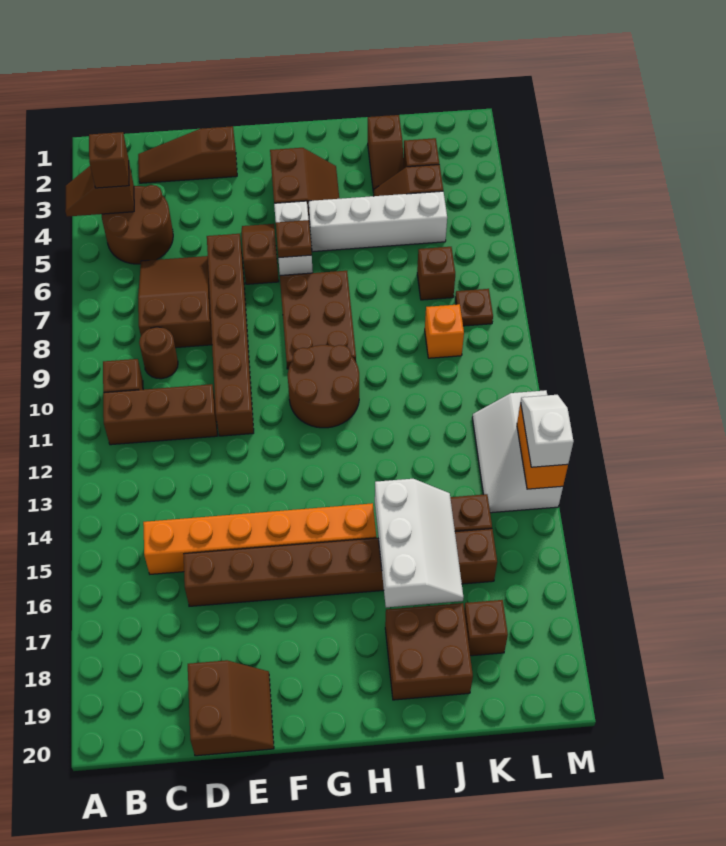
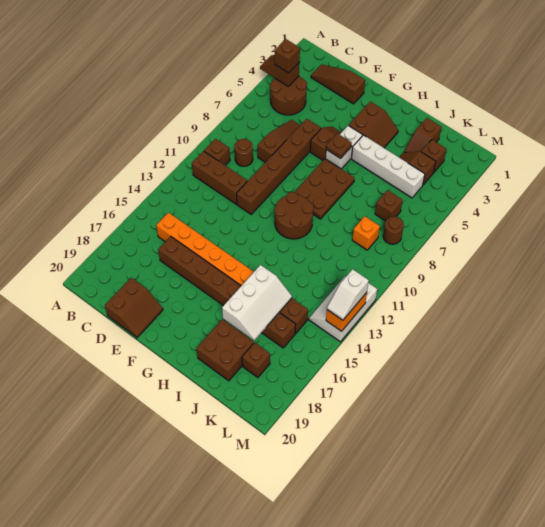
brown 2x3 slope [138,256,212,348] -> brown 1x3 slope [258,120,300,162]
brown 1x1 plate [455,289,493,326] -> brown 1x1 round brick [383,216,404,244]
white 1x2 slope [521,395,574,467] -> white 1x2 slope turned to [327,269,369,320]

